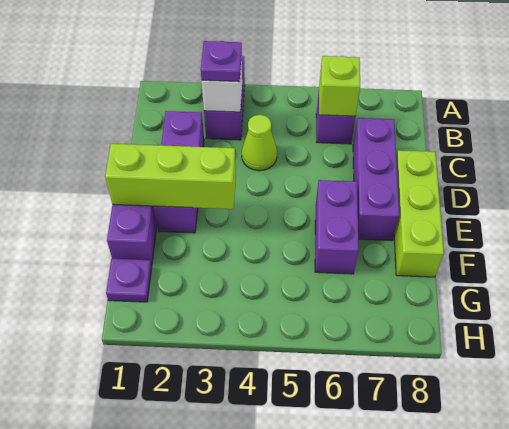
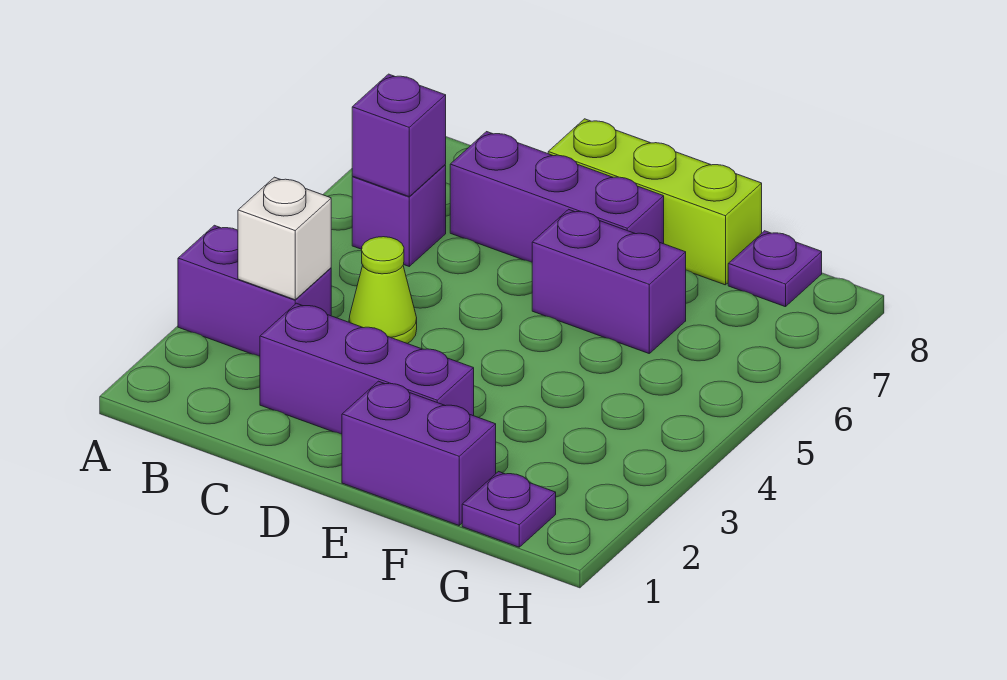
purple 1x1 plate [201,41,242,82] -> purple 1x1 plate moved to [728,231,822,307]
lime 1x1 brick [319,56,360,116] -> purple 1x1 brick [352,74,446,196]
lime 1x3 brick [105,144,236,209] -> none

